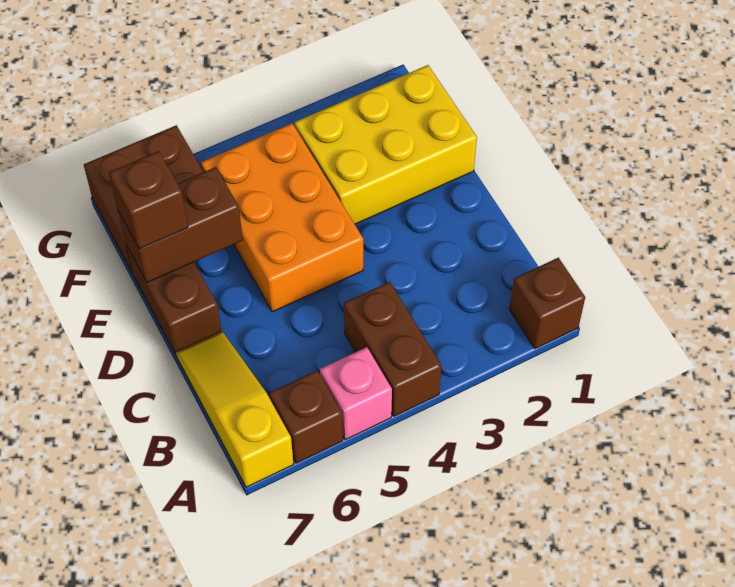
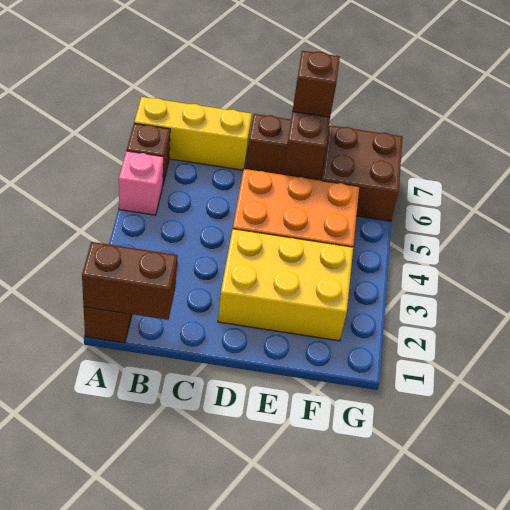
brown 1x2 brick [344,282,441,416] -> brown 1x2 brick moved to [82,242,177,320]
yellow 1x3 slope [176,332,294,487] -> yellow 1x3 brick [134,97,252,170]
yellow 2x3 brick [295,65,477,224] -> yellow 2x3 brick turned to [218,229,353,341]

